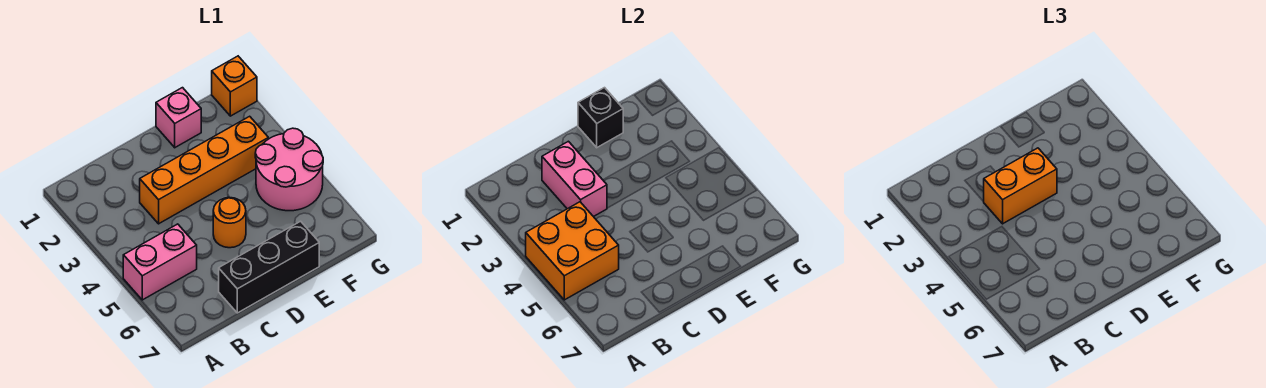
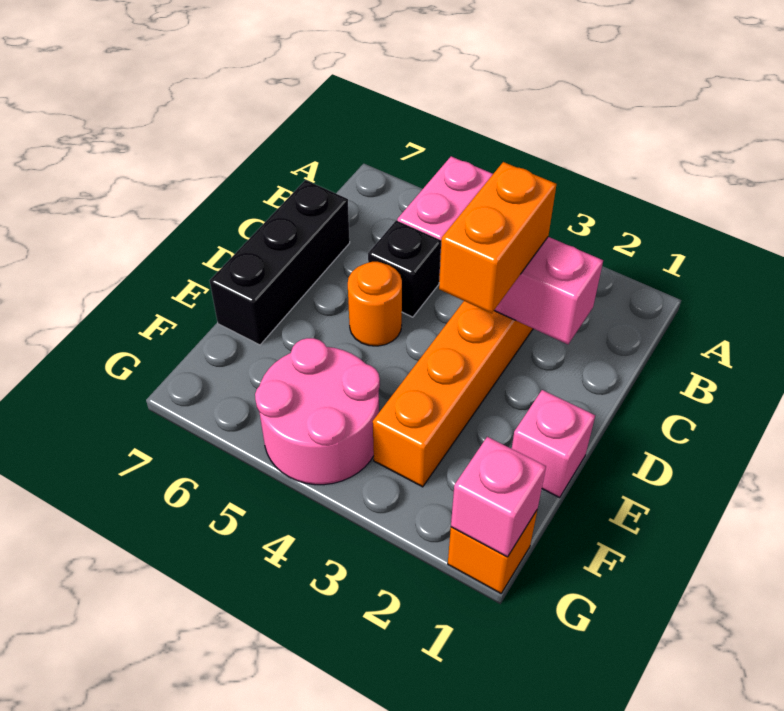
orange 2x2 brick [526,202,619,300] -> none
black 1x1 brick [578,88,623,148] -> black 1x1 brick moved to [368,220,441,317]
none -> pink 1x1 brick [451,437,546,557]

